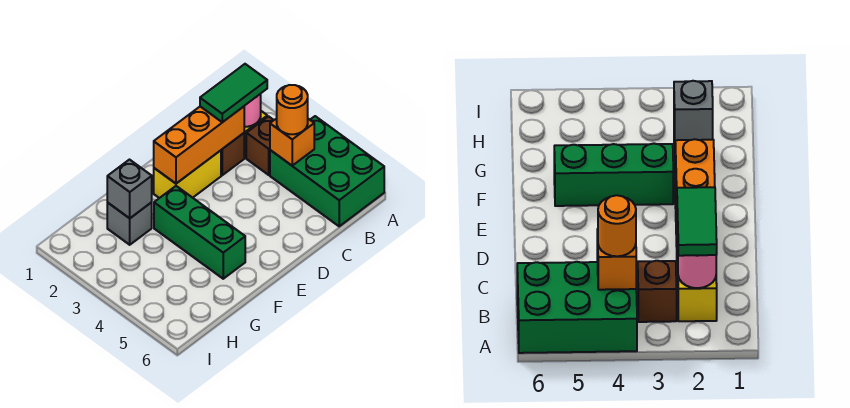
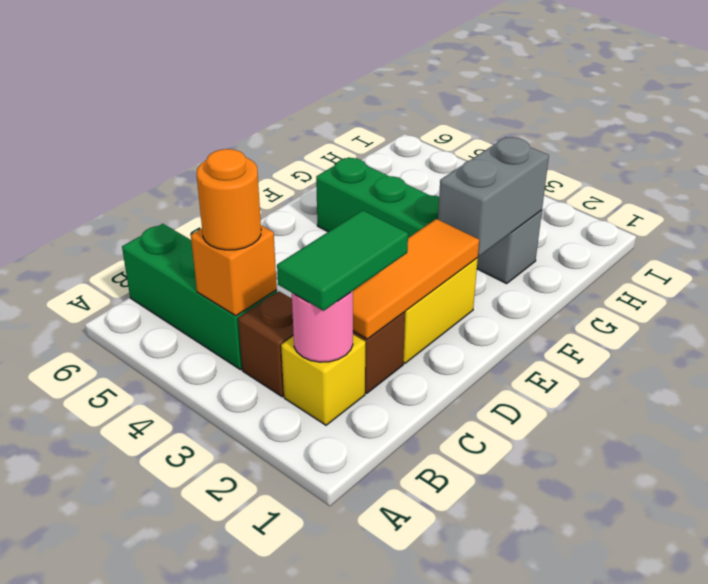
green 2x3 brick [270,116,384,226] -> green 1x3 brick [122,224,277,370]
orange 1x3 brick [154,107,244,184] -> orange 1x3 tile [353,219,479,339]
grey 1x1 brick [107,160,152,218] -> grey 1x2 brick [438,137,549,256]

